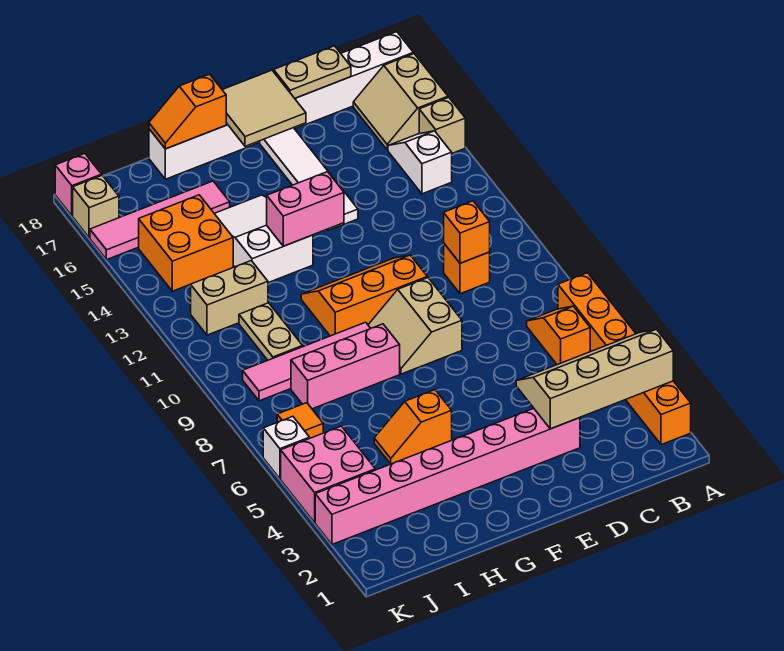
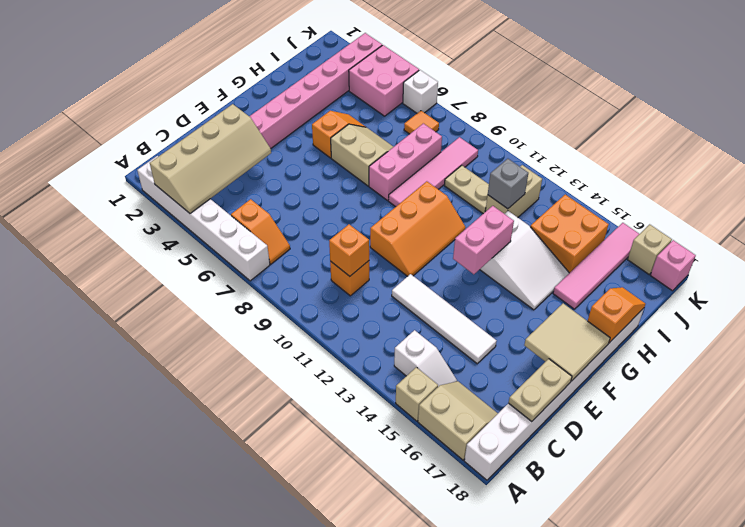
orange 1x6 brick [558,273,691,445] -> white 1x6 brick [137,156,270,281]
tan 2x2 slope [368,278,462,374] -> tan 2x2 slope moved to [331,124,393,186]
white 1x4 tile [260,128,358,230] -> white 1x4 tile moved to [392,274,497,364]
none -> grey 1x1 brick [488,159,528,209]

